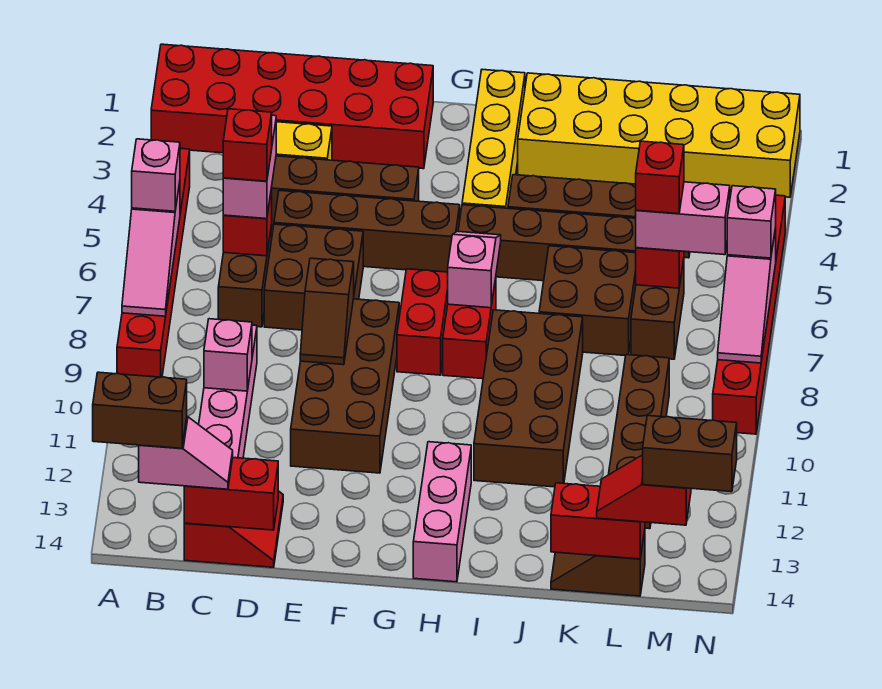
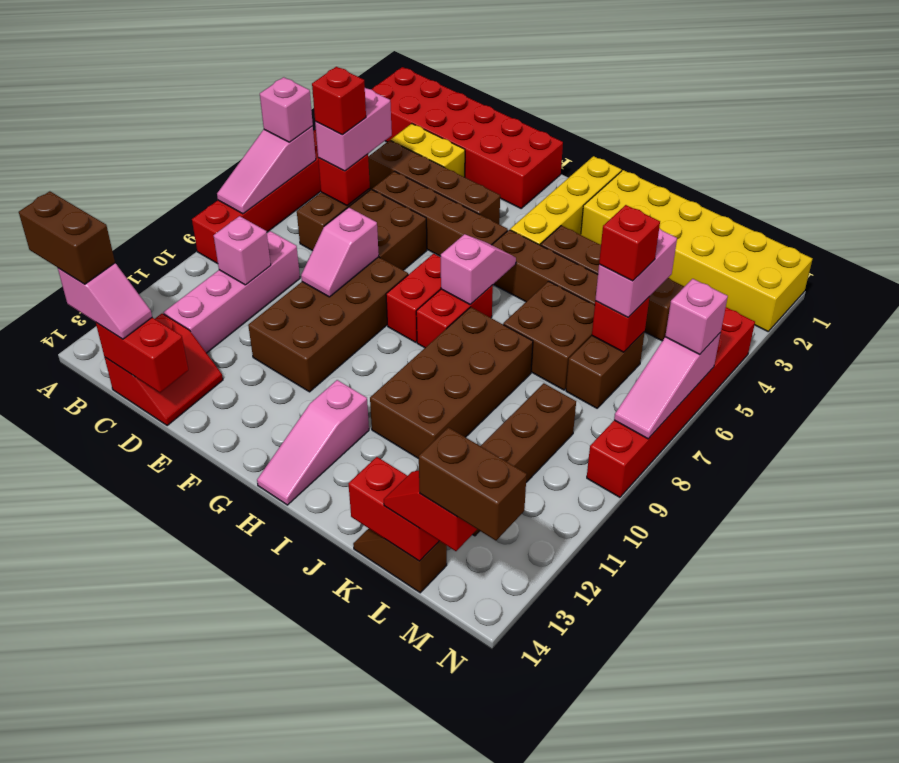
brown 1x2 slope [300,258,354,365] -> pink 1x2 slope [301,208,379,297]
pink 1x3 brick [413,442,471,582] -> pink 1x3 slope [257,380,369,505]
pink 1x2 brick [636,182,730,255] -> pink 1x2 brick turned to [595,228,677,317]

